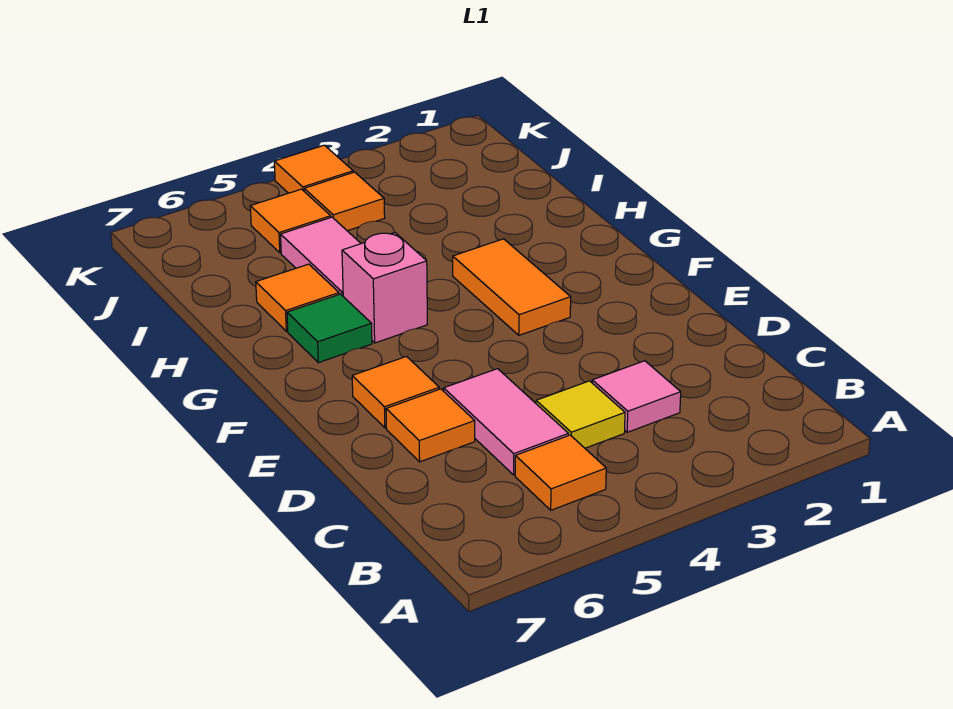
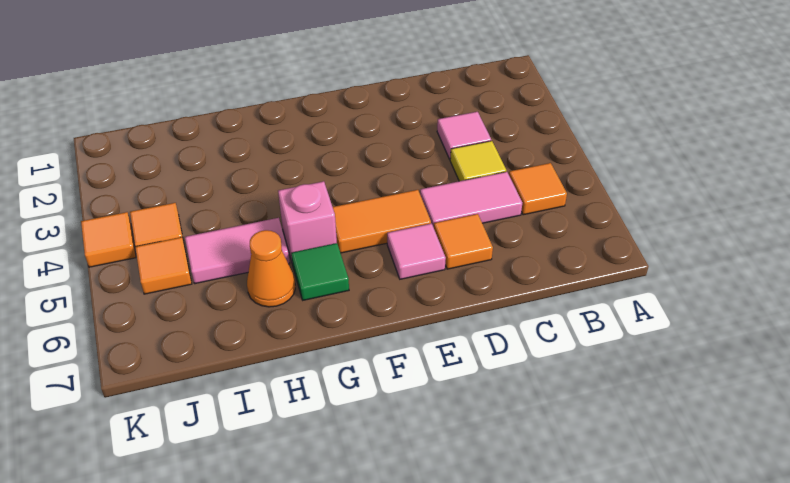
orange 1x1 tile [352,357,439,428] -> pink 1x1 tile [387,223,446,279]
orange 1x2 tile [453,239,571,335] -> orange 1x2 tile moved to [333,190,431,253]
orange 1x1 tile [256,264,339,331] -> orange 1x1 cone [247,230,295,307]

